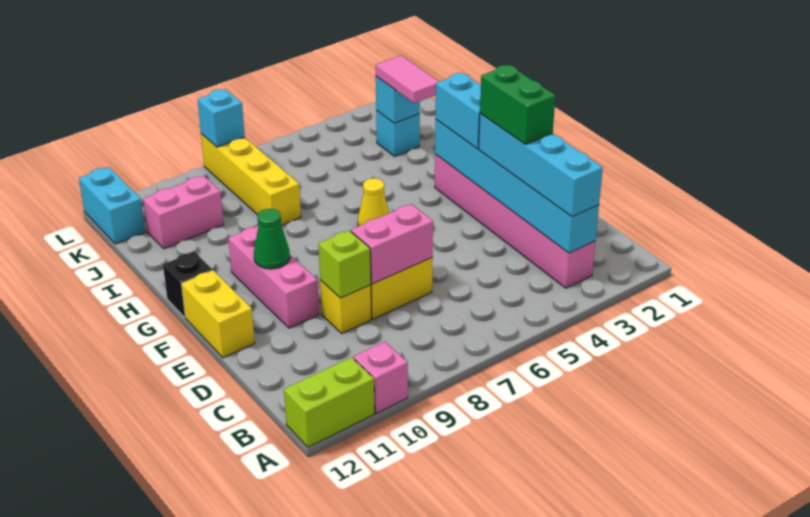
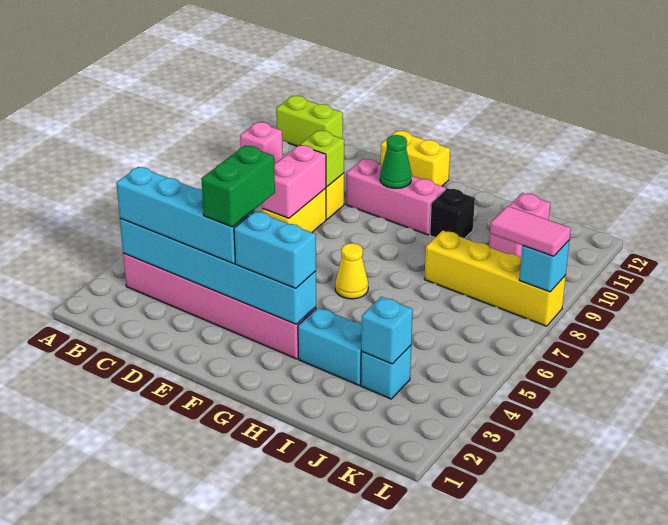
lime 1x2 brick [284,357,375,447] -> lime 1x2 brick turned to [276,96,343,146]
green 1x2 brick [480,65,555,144] -> green 1x2 brick turned to [201,145,275,227]
black 1x1 brick [163,252,212,317] -> black 1x1 brick moved to [430,188,475,238]
pink 1x2 tile [376,55,439,103] -> pink 1x2 tile moved to [490,206,571,256]
cyan 1x2 brick [79,167,145,244] -> cyan 1x2 brick moved to [298,307,362,385]

